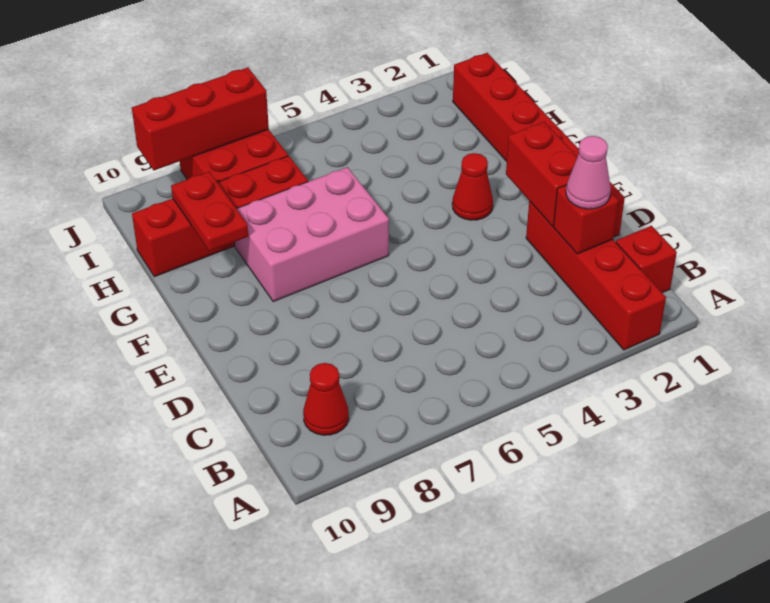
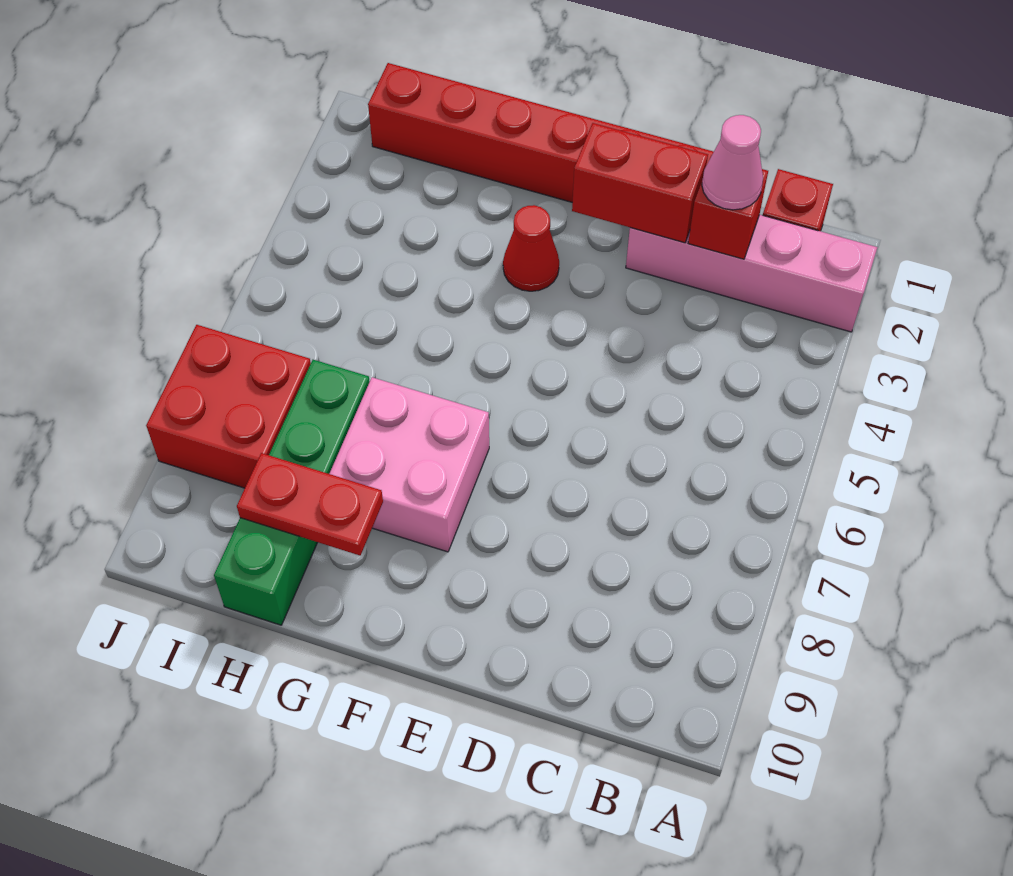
red 1x4 brick [526,201,666,350] -> pink 1x4 brick [626,215,877,332]
red 1x1 cone [303,363,349,435] -> none
pink 2x3 brick [235,167,389,302] -> pink 2x2 brick [329,377,489,552]
red 1x4 brick [132,156,308,277] -> green 1x4 brick [214,360,370,625]
red 1x3 brick [132,68,269,170] -> none

